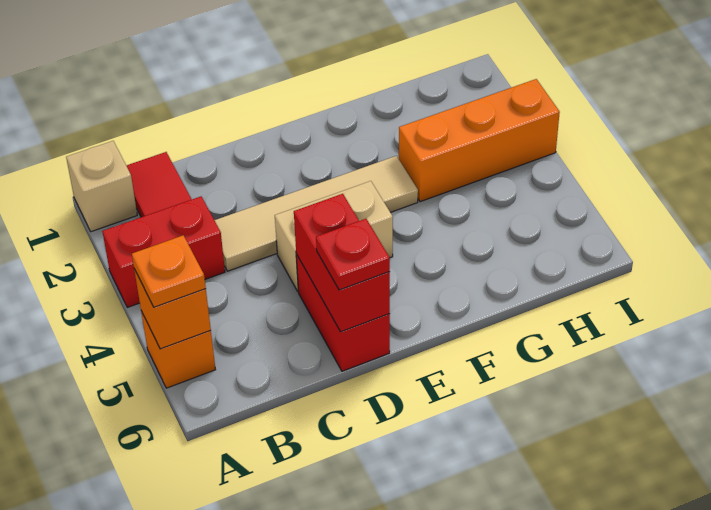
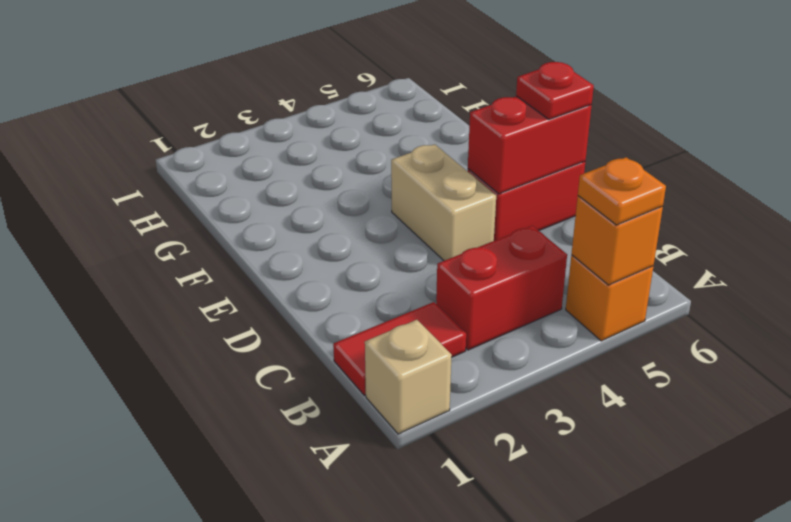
red 1x2 brick [102,197,225,307] -> red 1x2 brick turned to [436,226,567,350]
tan 1x4 tile [215,156,418,271] -> none
orange 1x3 brick [399,79,560,202] -> none

